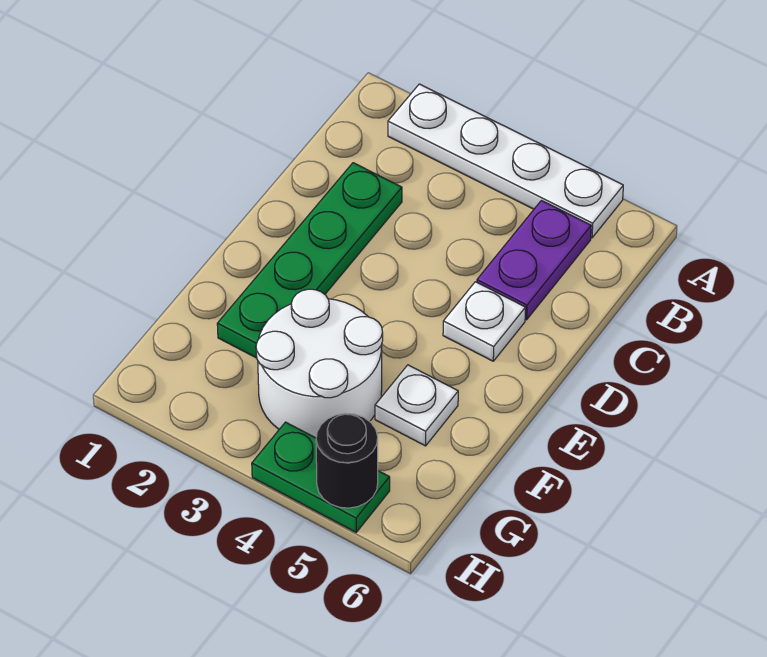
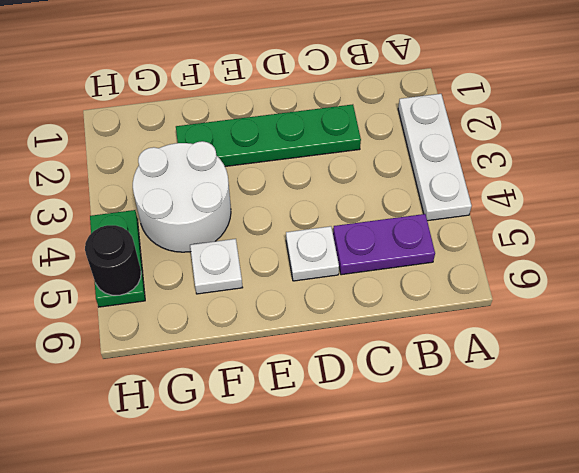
white 1x4 plate [388,84,623,238] -> white 1x3 plate [398,94,472,221]

